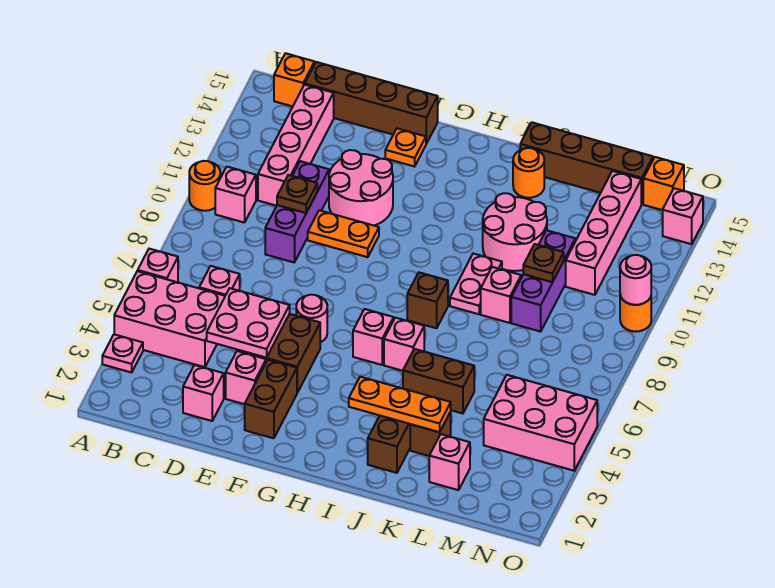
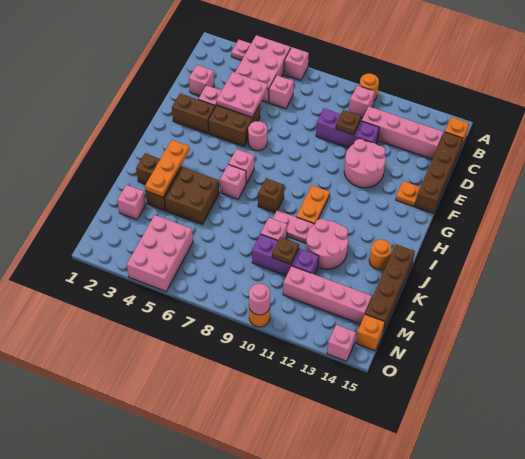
orange 1x2 plate [308,210,379,257] -> orange 1x2 plate moved to [296,185,330,224]
brown 1x2 brick [403,349,474,414] -> brown 2x2 brick [164,167,219,224]

